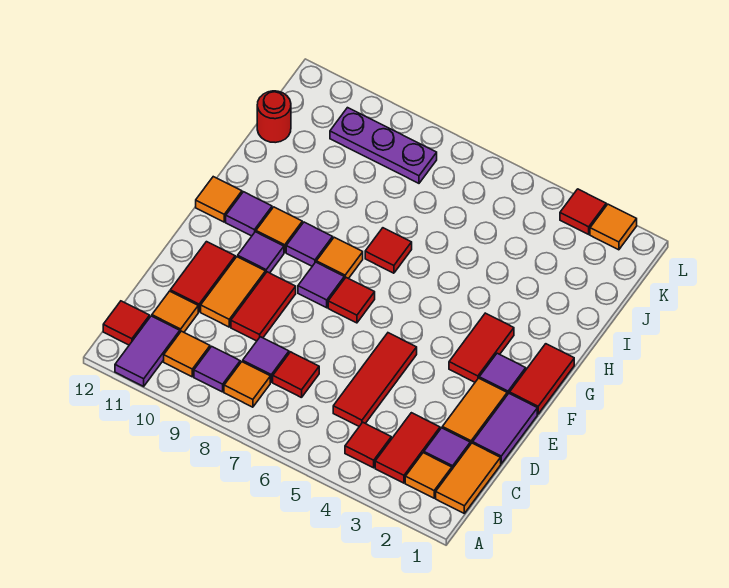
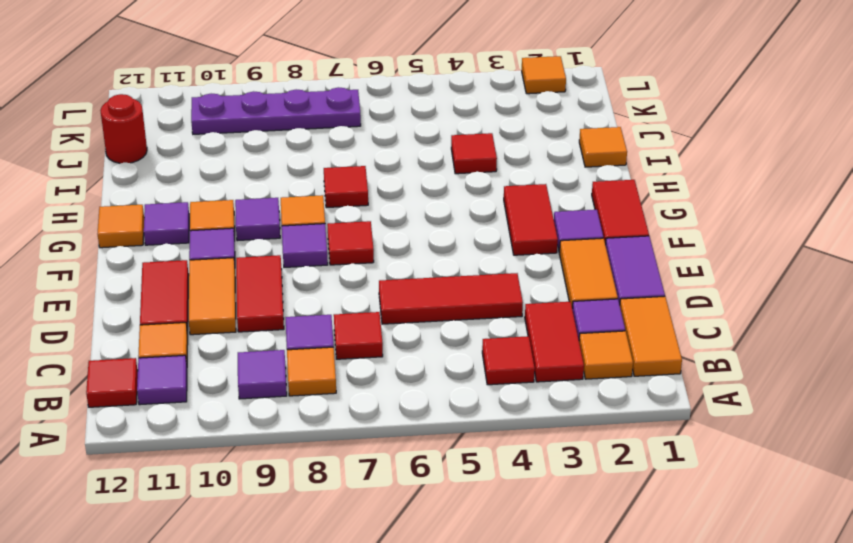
purple 1x2 tile [115,316,180,386] -> purple 1x1 tile [137,355,187,405]
orange 1x1 tile [164,331,210,377] -> orange 1x1 tile moved to [579,127,627,167]
red 1x3 tile [333,333,417,426] -> red 1x3 tile turned to [379,273,523,324]
purple 1x3 plate [330,108,437,183] -> purple 1x4 plate [191,87,361,134]
red 1x1 tile [560,189,606,234] -> red 1x1 tile moved to [451,133,497,174]

